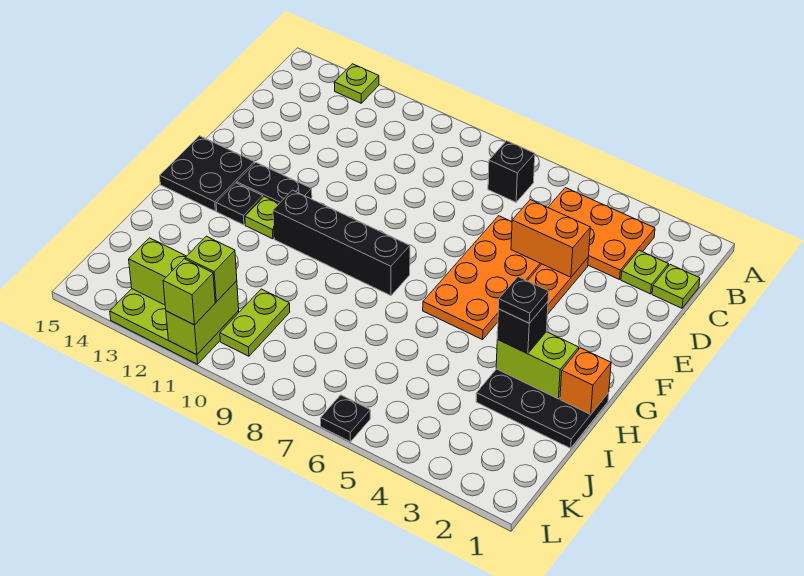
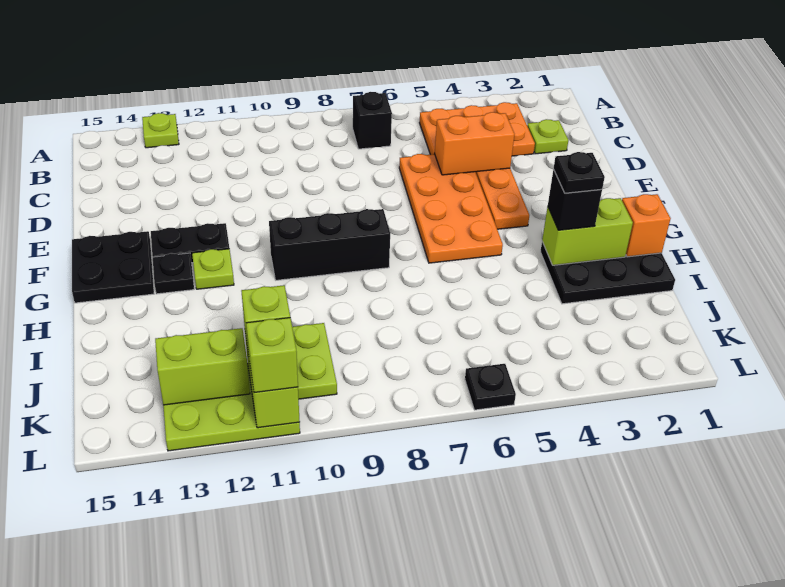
lime 1x1 plate [652,265,700,308] -> none
black 1x4 brick [273,190,410,296] -> black 1x3 brick [269,209,390,280]

